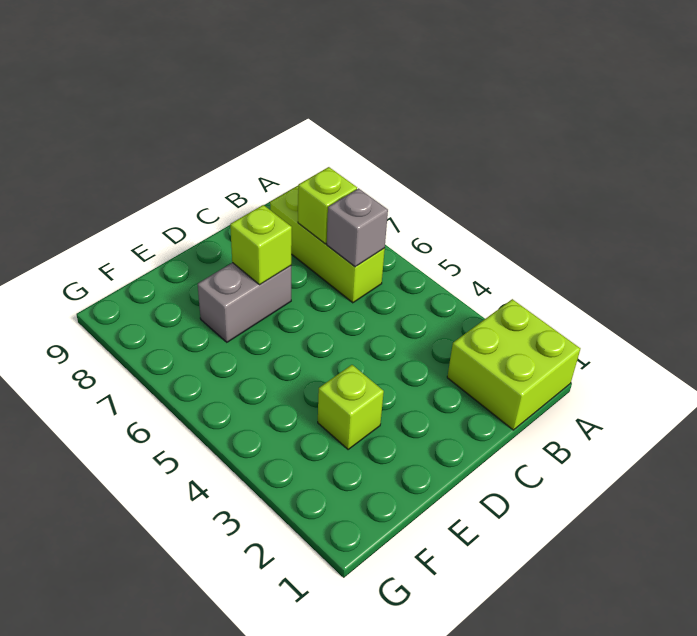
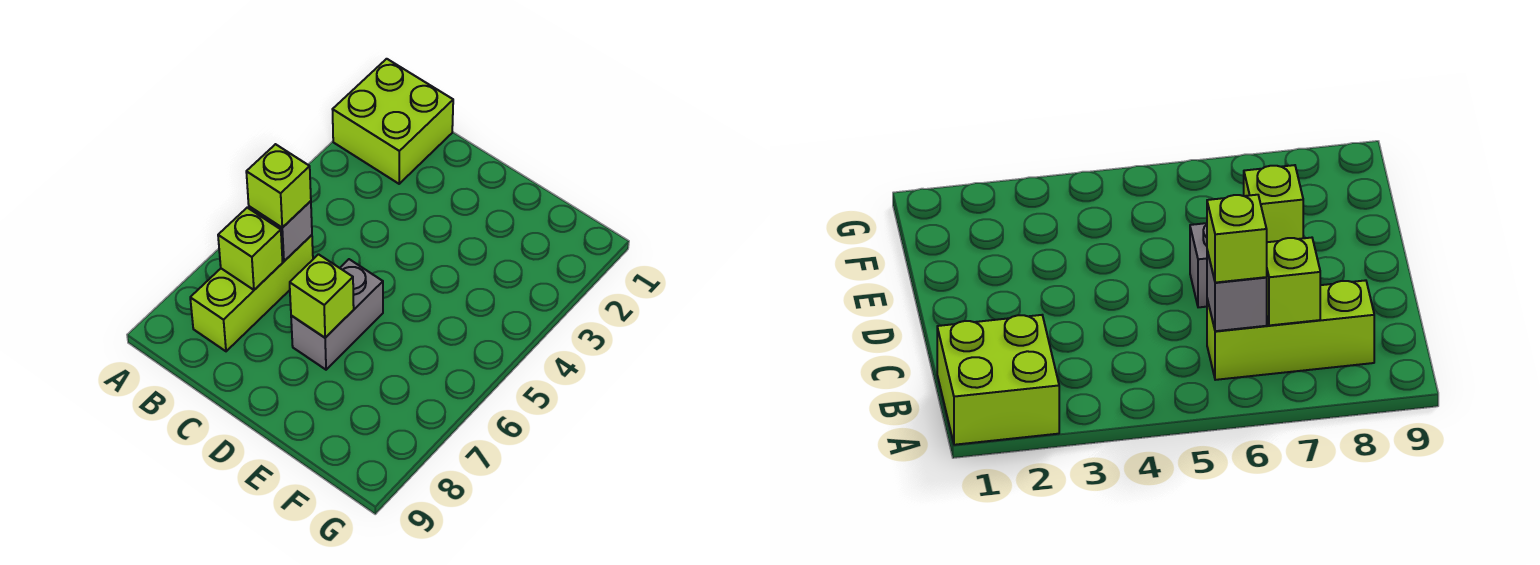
grey 1x2 brick [198,263,291,342] -> grey 1x2 brick turned to [291,259,383,370]
lime 1x1 brick [318,365,384,450] -> lime 1x1 brick moved to [246,144,311,228]

